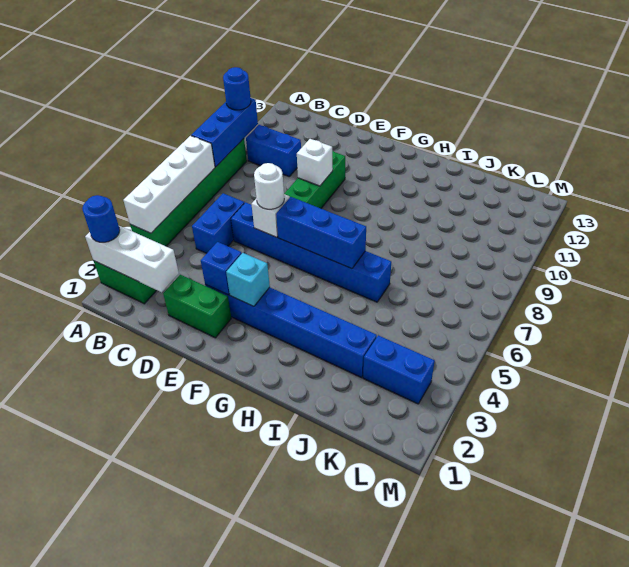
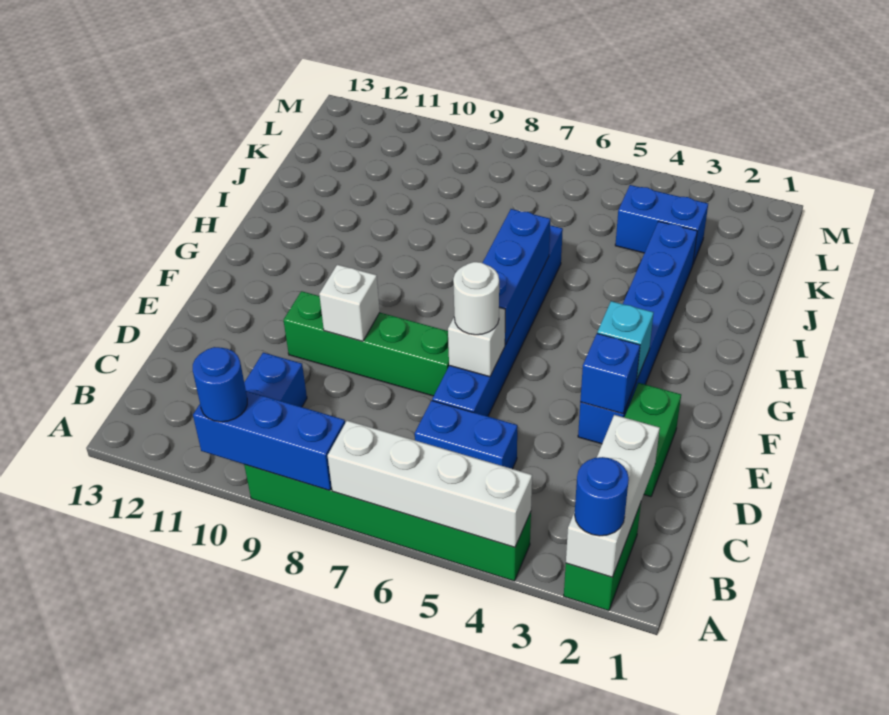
blue 1x2 brick [363,335,435,404] -> blue 1x2 brick turned to [615,185,708,264]

